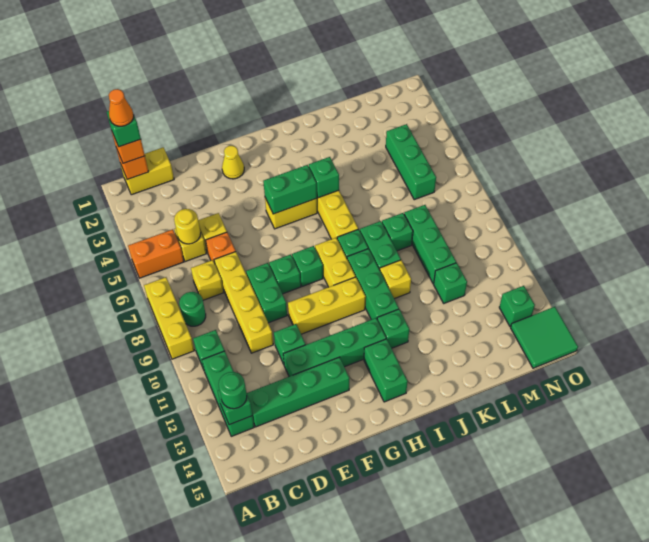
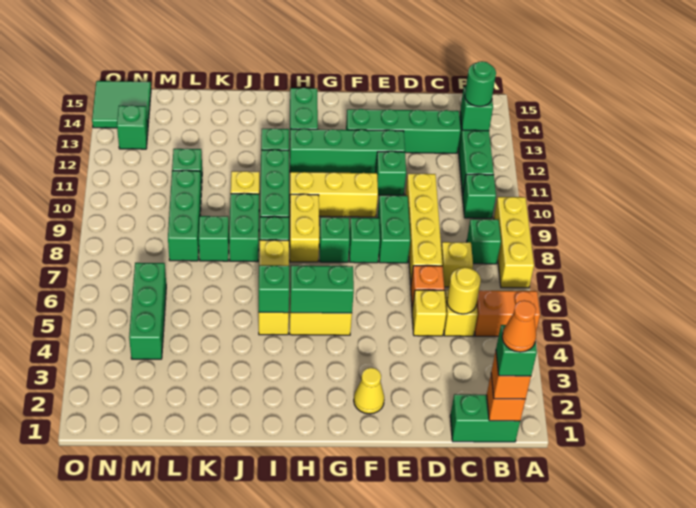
yellow 1x2 brick [121,147,174,195] -> green 1x2 brick [450,394,520,442]
green 1x1 round brick [179,292,206,326] -> green 1x1 brick [467,219,501,264]

